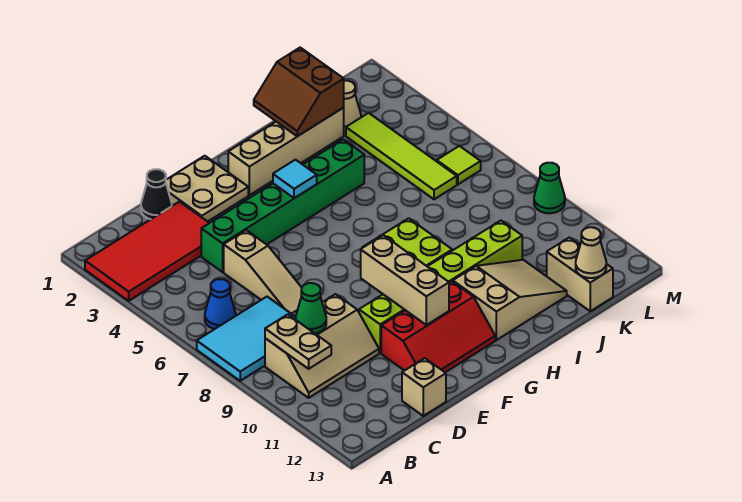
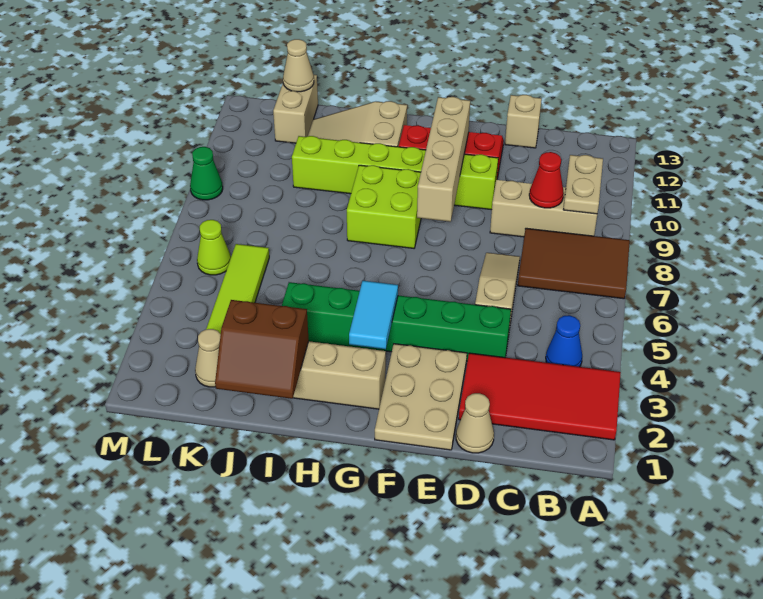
cyan 2x3 tile [197,297,296,381] -> brown 2x3 tile [518,228,630,299]
blue 1x1 cone [205,279,236,329] -> blue 1x1 cone moved to [546,315,582,367]
green 1x1 cone [295,283,326,333] -> red 1x1 cone [529,152,564,208]
black 1x1 cone [141,169,172,219] -> tan 1x1 cone [456,393,494,453]
tan 2x2 plate [166,156,248,222] -> tan 2x3 plate [375,344,467,450]
tan 1x3 brick [361,235,449,325] -> tan 1x4 brick [417,97,470,222]
cyan 1x1 tile [273,160,317,198] -> cyan 1x2 tile [349,281,398,349]
brown 2x2 slope [254,48,344,136] -> brown 2x2 slope turned to [215,300,309,399]
lime 1x1 tile [437,146,481,184] -> lime 1x1 cone [197,220,231,275]

